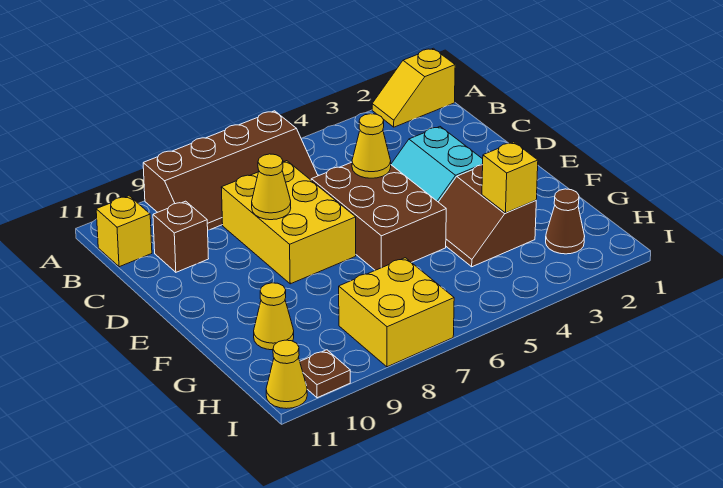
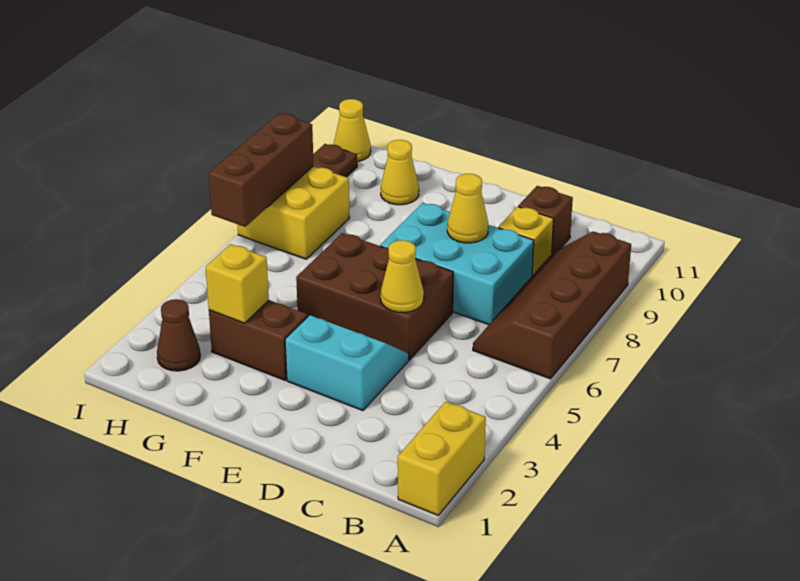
yellow 1x2 slope [372,48,455,127] -> yellow 1x2 brick [398,402,486,515]
yellow 1x1 brick [96,196,152,267] -> yellow 1x1 brick moved to [498,207,554,276]
yellow 2x3 brick [221,161,356,284] -> cyan 2x3 brick [380,203,534,325]
none -> brown 1x3 brick [209,114,314,227]

